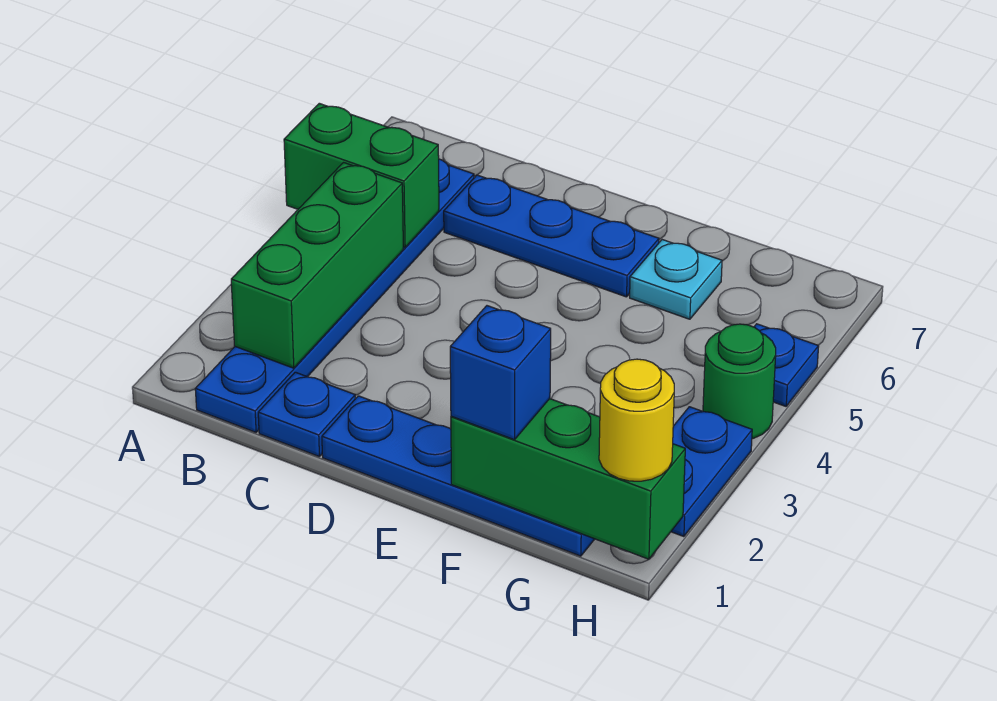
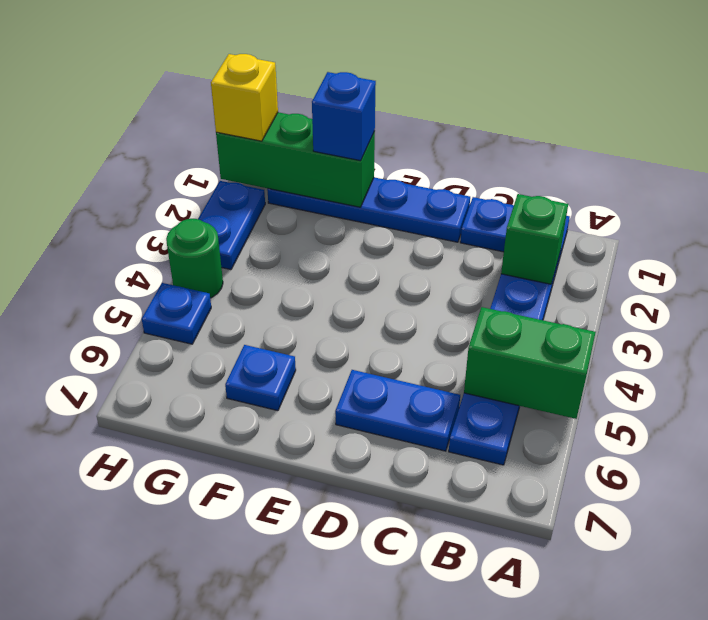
green 1x3 brick [231,162,403,368] -> green 1x1 brick [501,194,568,284]
blue 1x3 plate [444,175,659,297] -> blue 1x2 plate [335,370,460,451]
cyan 1x1 plate [630,240,722,319] -> blue 1x1 plate [225,345,296,411]
yellow 1x1 round brick [599,359,674,481] -> yellow 1x1 brick [211,54,278,141]

